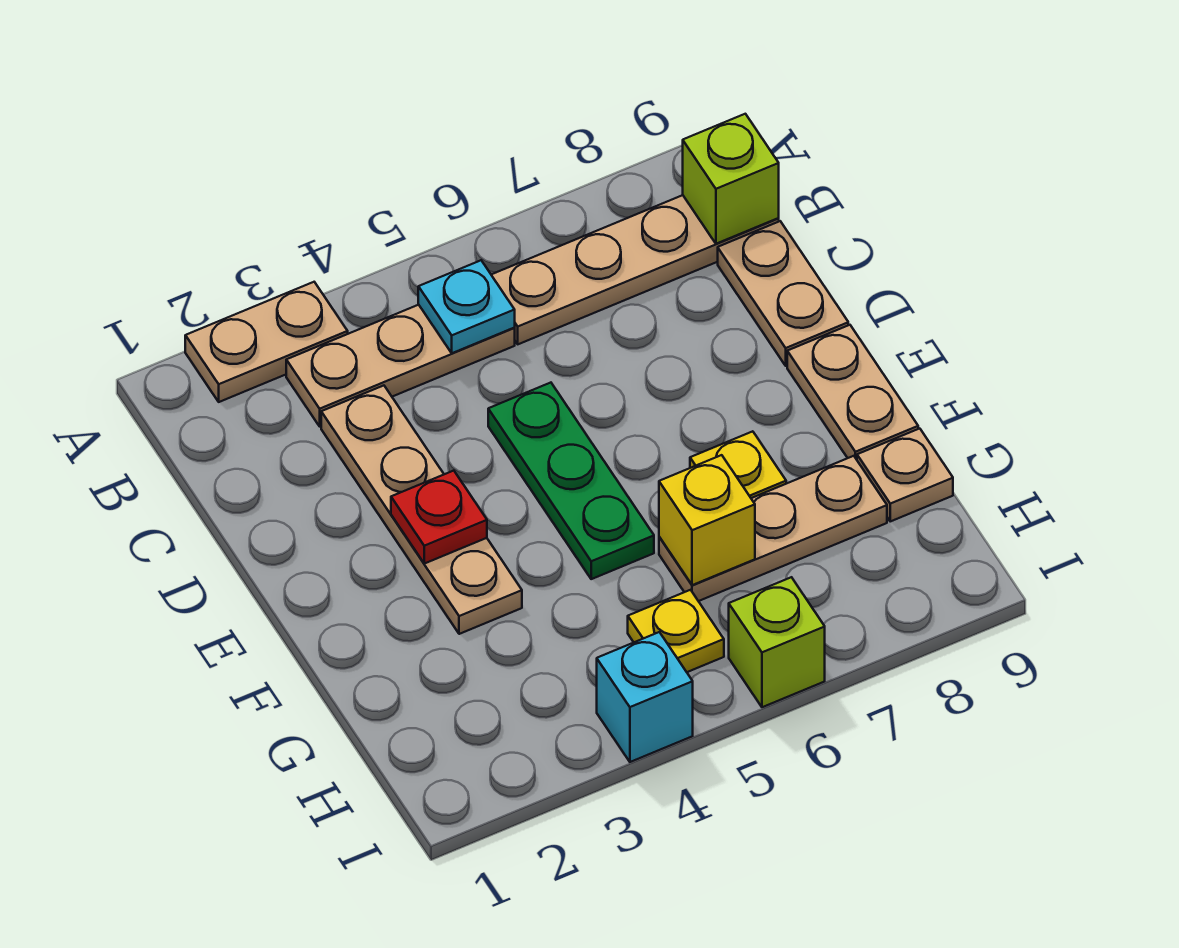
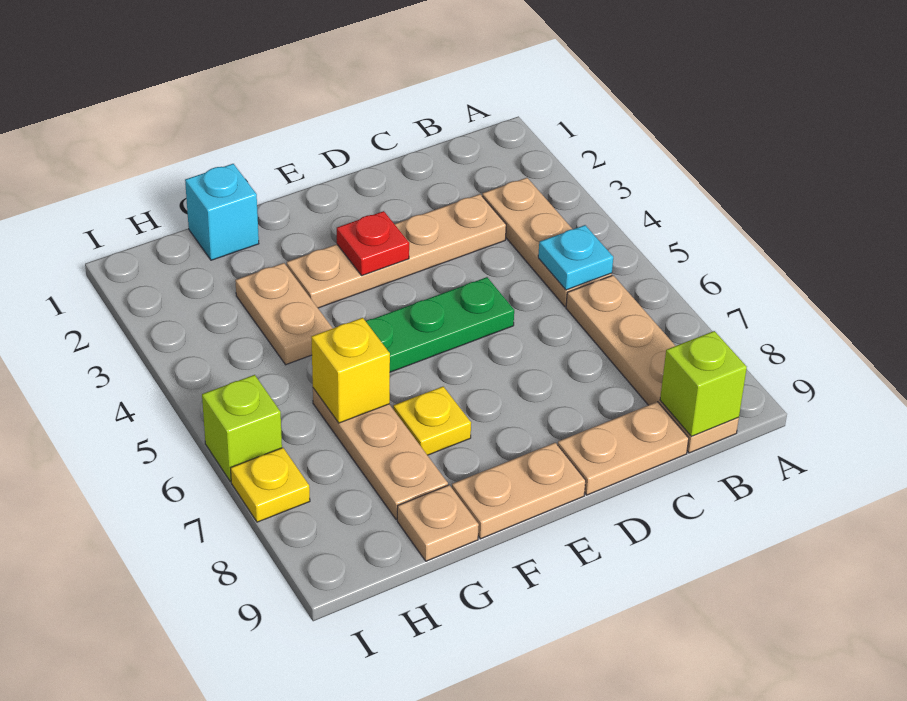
tan 1x2 plate [185,282,348,402] -> tan 1x2 plate moved to [235,263,333,365]
yellow 1x1 plate [628,590,724,672] -> yellow 1x1 plate moved to [231,448,310,522]
cyan 1x1 brick [597,632,693,762] -> cyan 1x1 brick moved to [185,164,259,260]

